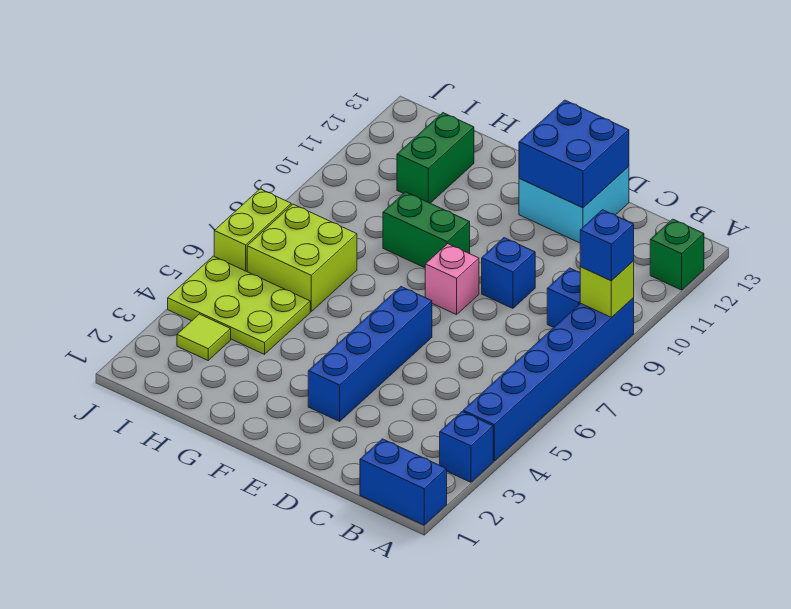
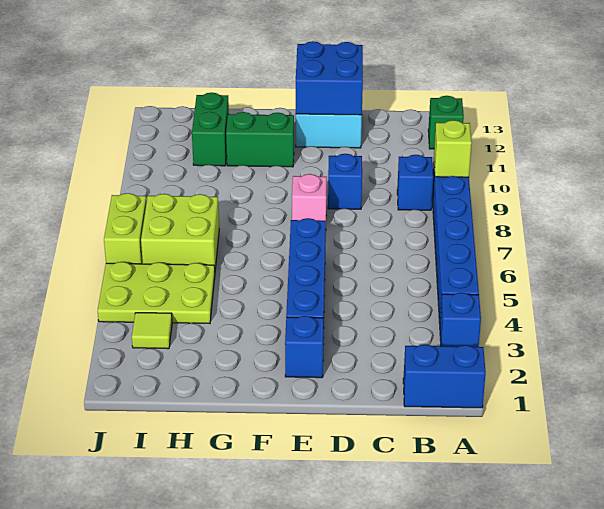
blue 1x1 brick [580,210,634,281] -> blue 1x1 brick moved to [285,316,324,378]
green 1x2 brick [383,192,470,268] -> green 1x2 brick moved to [226,112,294,167]

